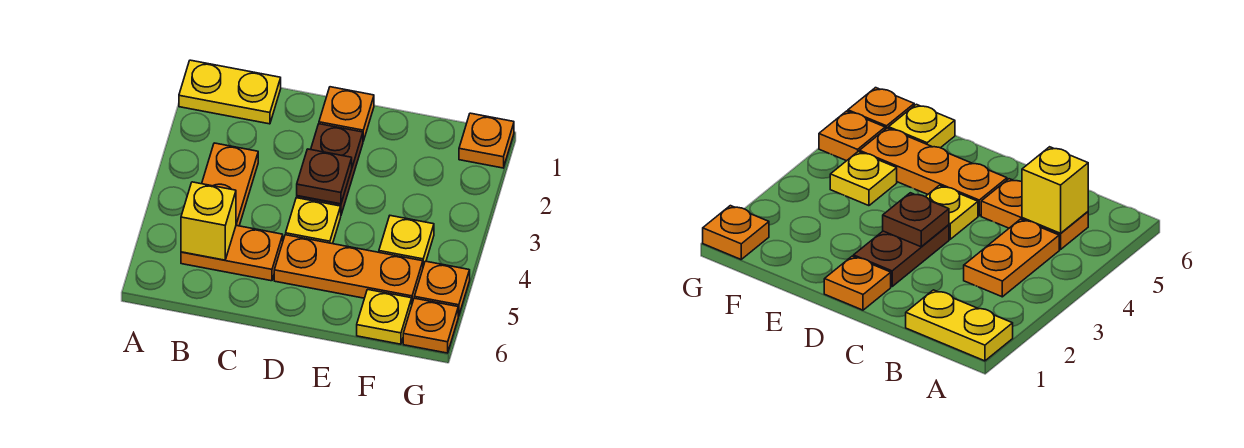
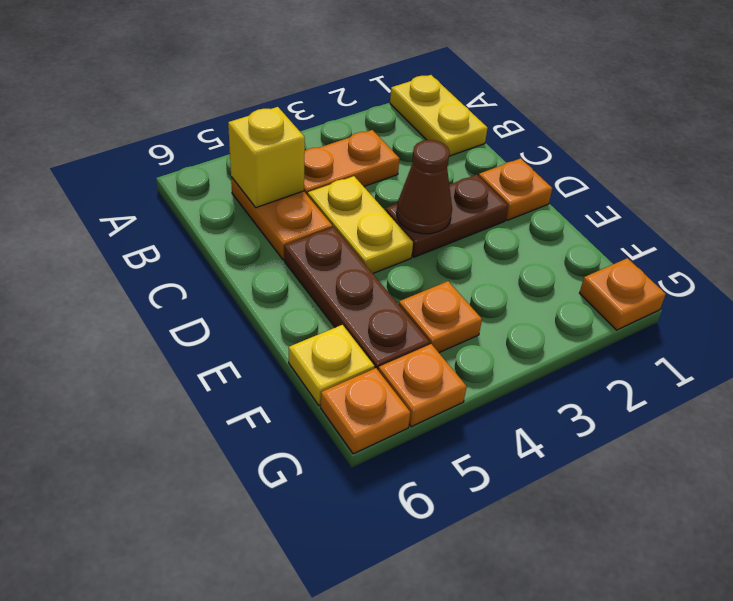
brown 1x1 plate [297,149,352,204] -> brown 1x1 cone [396,140,452,234]
yellow 1x1 plate [286,198,341,244] -> yellow 1x2 plate [308,176,413,273]
orange 1x3 plate [274,235,423,303] -> brown 1x3 plate [284,227,429,370]
yellow 1x1 plate [379,216,434,266] -> orange 1x1 plate [399,281,482,353]

